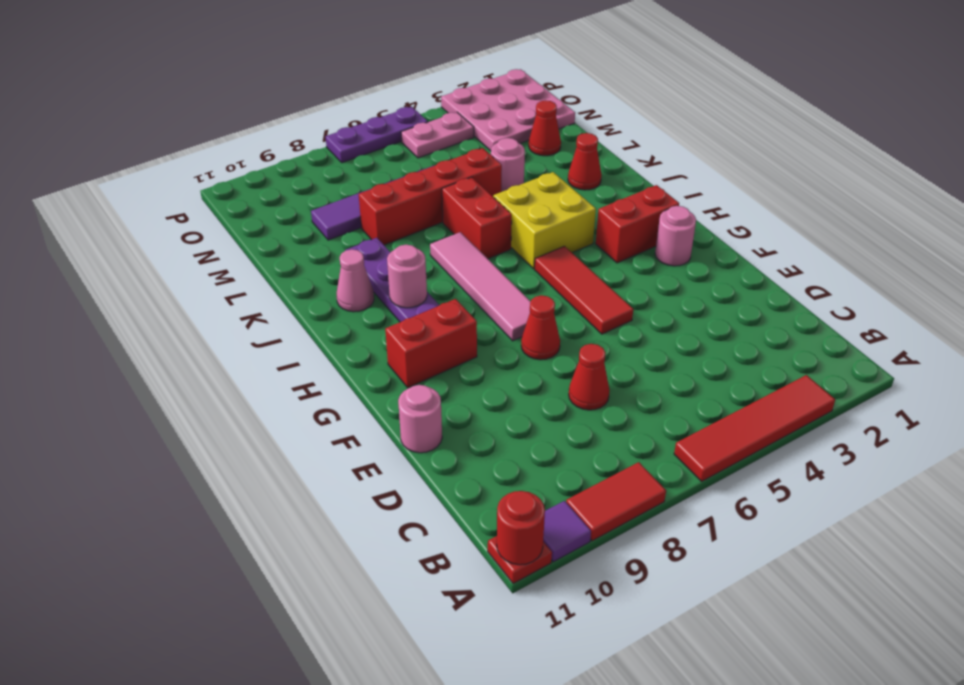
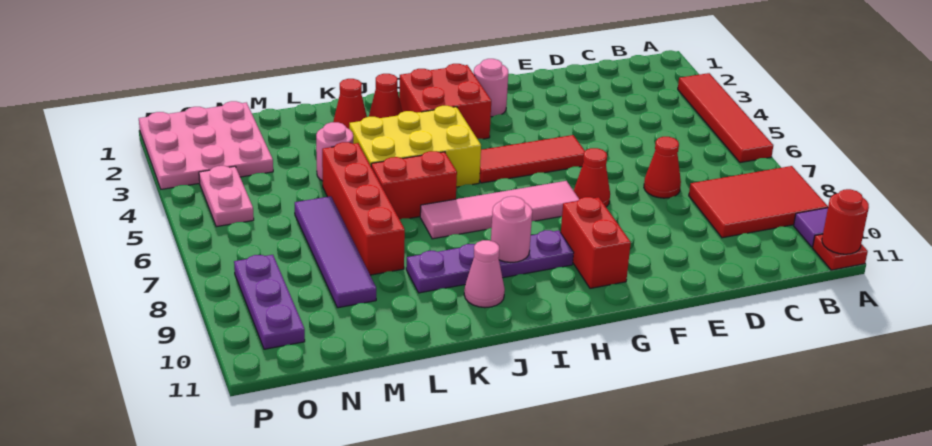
red 1x2 tile [566,462,666,541] -> red 2x3 tile [689,166,828,238]
pink 1x1 round brick [398,385,442,453] -> none
red 1x2 brick [596,185,679,263] -> red 2x2 brick [399,64,491,139]
yellow 2x2 brick [493,172,596,269] -> yellow 2x3 brick [349,106,481,187]
red 1x1 cone [529,101,561,156] -> red 1x1 cone moved to [369,74,402,118]
purple 1x3 plate [326,107,428,163] -> purple 1x3 plate moved to [234,255,305,349]

